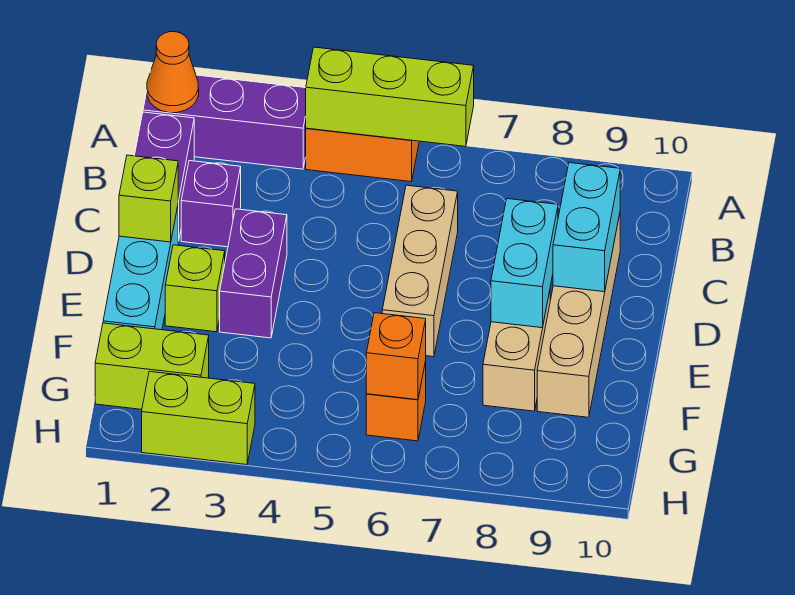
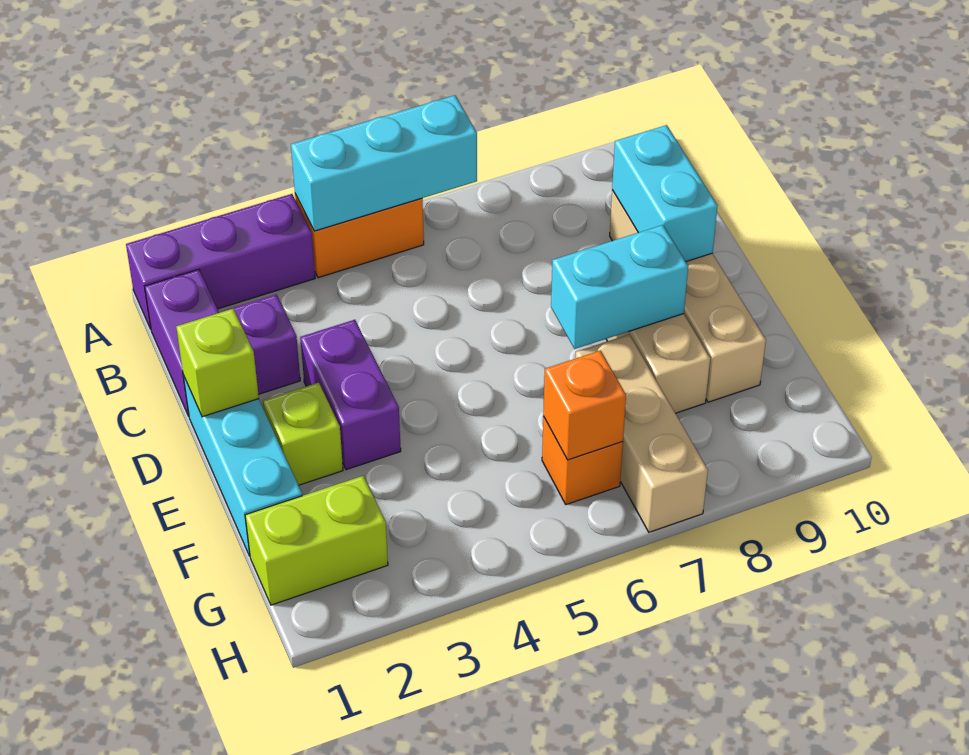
orange 1x1 cone [147,32,199,113] -> none
lime 1x3 brick [306,47,474,146] -> cyan 1x3 brick [291,95,477,231]
tan 1x3 brick [382,185,458,357] -> tan 1x3 brick moved to [575,335,708,532]
cyan 1x2 brick [491,199,558,328] -> cyan 1x2 brick turned to [551,225,688,349]
lime 1x2 brick [142,371,255,465] -> none

